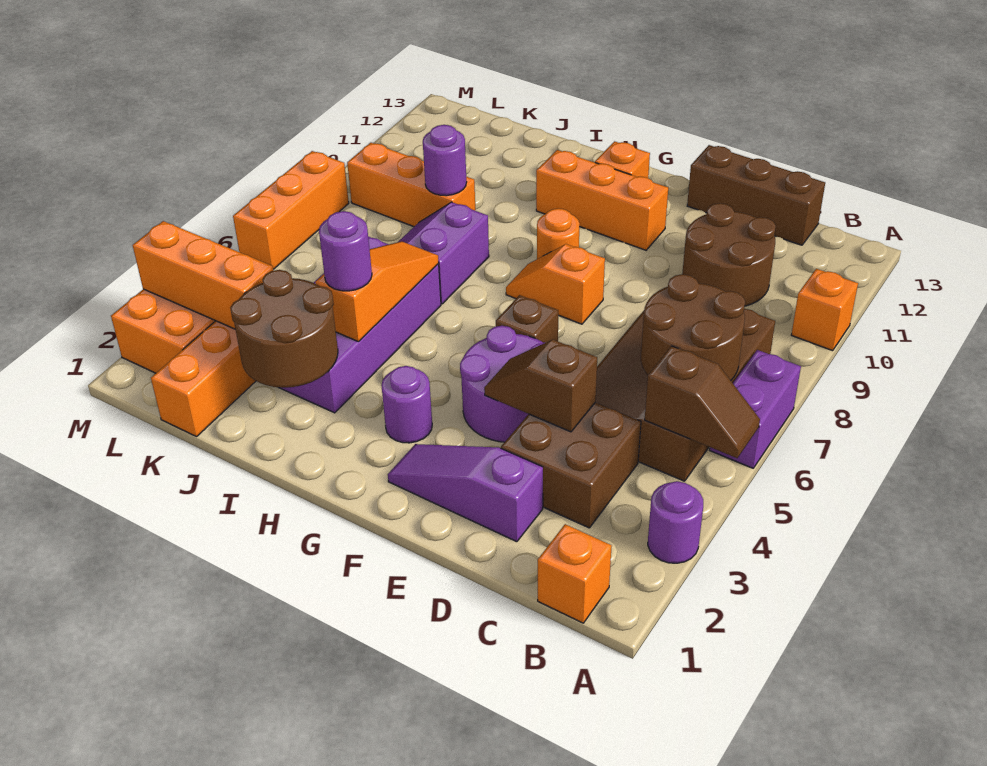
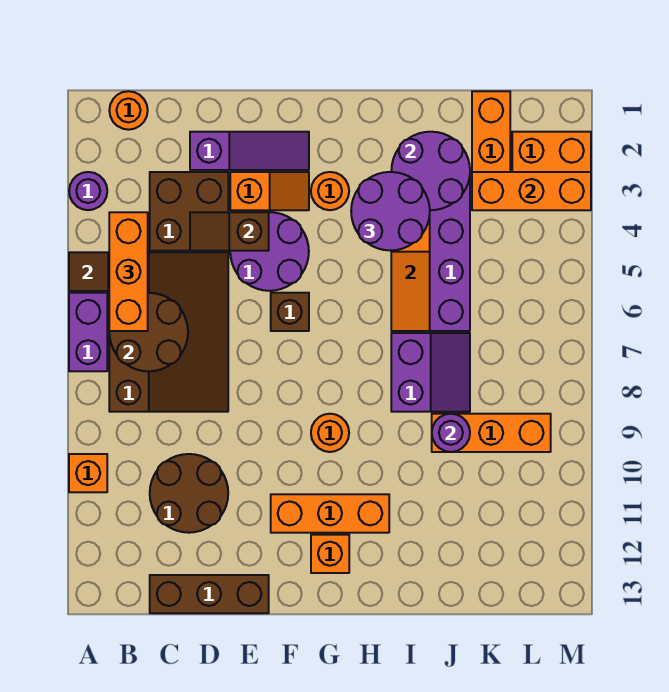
orange 1x1 brick [538,524,612,623] -> orange 1x1 round brick [109,91,148,130]
brown 1x2 slope [484,340,597,432] -> brown 1x2 slope turned to [190,212,269,251]
orange 1x2 slope [506,244,605,324] -> orange 1x2 slope moved to [230,172,309,210]
purple 1x1 round brick [381,366,432,443] -> orange 1x1 round brick [311,172,349,210]
brown 2x2 round brick [230,270,338,388] -> purple 2x2 round brick [391,132,470,210]
purple 1x1 round brick [319,211,372,291] -> purple 2x2 round brick [351,172,430,251]
orange 1x3 brick [233,151,349,269] -> orange 1x3 brick moved to [109,212,148,331]

